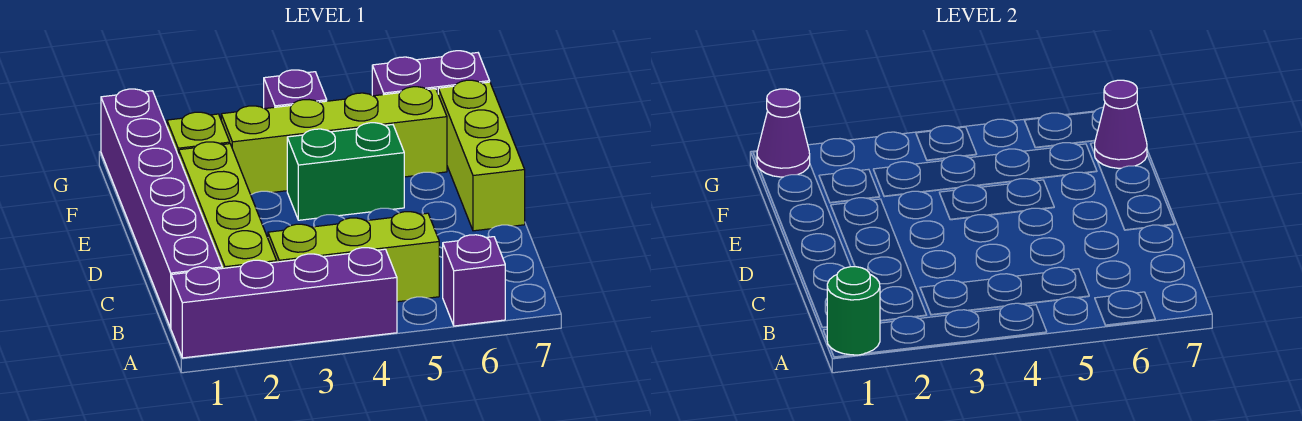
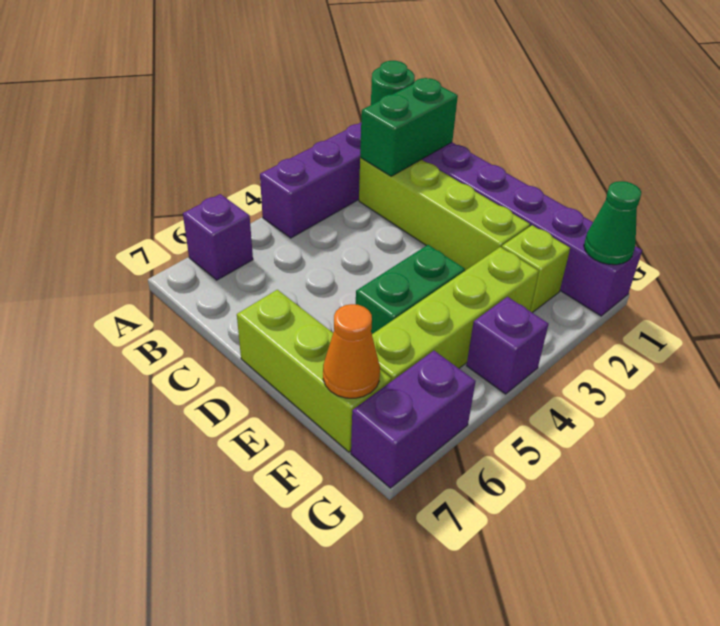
none -> green 1x2 brick [360,78,458,176]
lime 1x3 brick [268,212,439,302] -> none
purple 1x1 cone [1094,80,1147,168] -> orange 1x1 cone [323,304,380,398]
purple 1x1 cone [757,89,810,177] -> green 1x1 cone [584,181,641,265]

